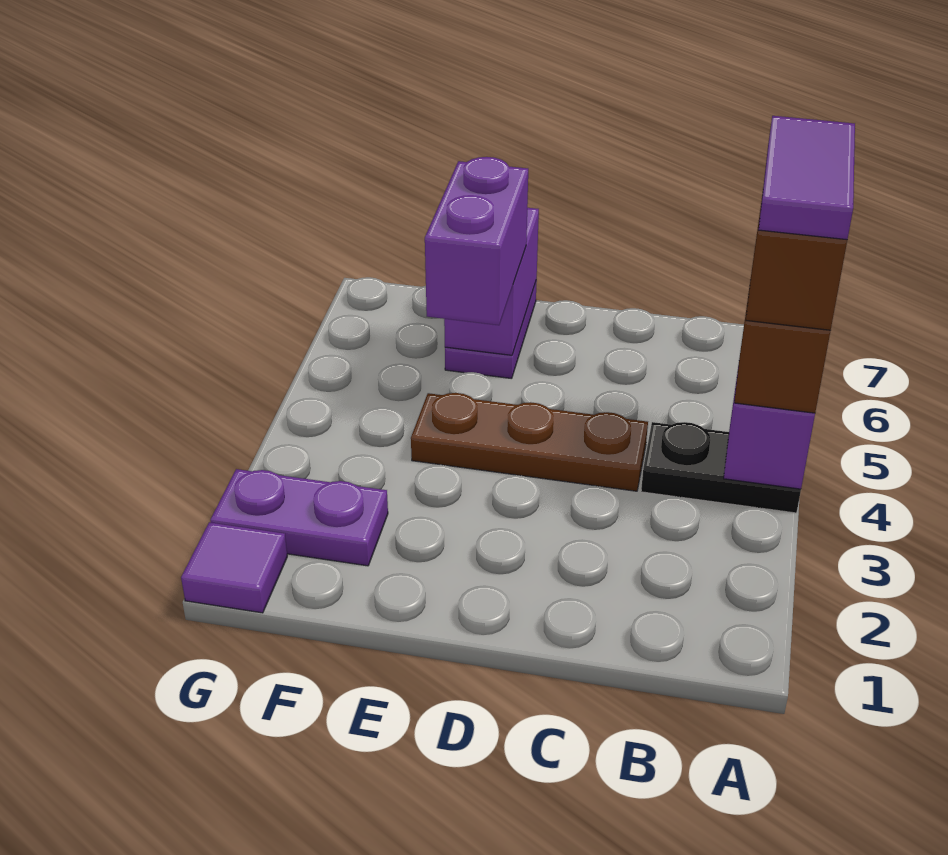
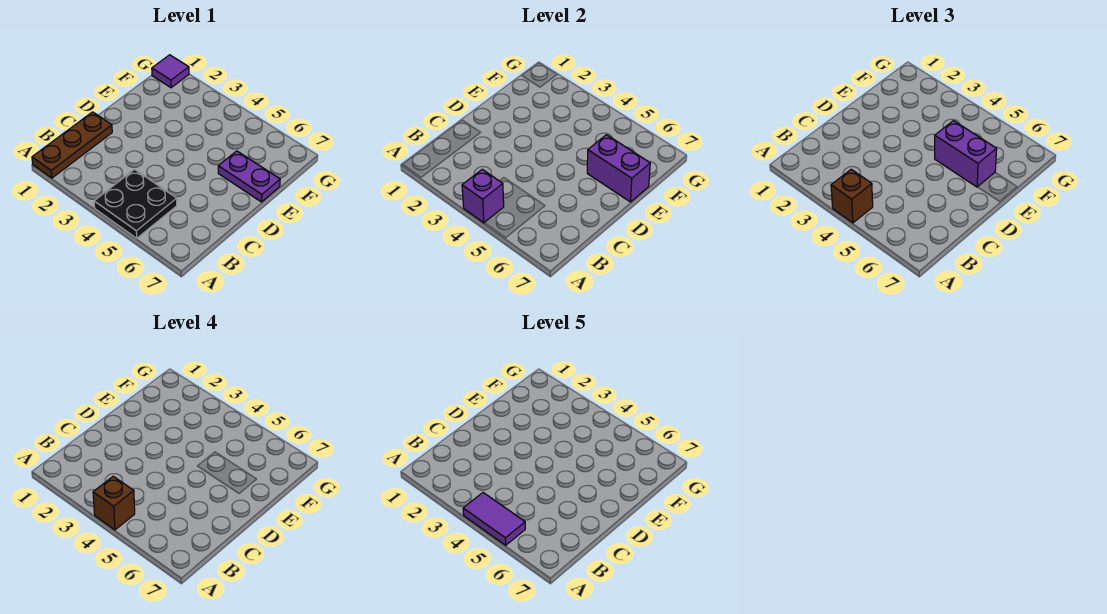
black 1x2 plate [641,422,801,513] -> black 2x2 plate [94,169,177,238]
brown 1x3 plate [411,393,648,491] -> brown 1x3 plate moved to [32,112,112,178]
purple 1x2 plate [210,469,388,566] -> none

